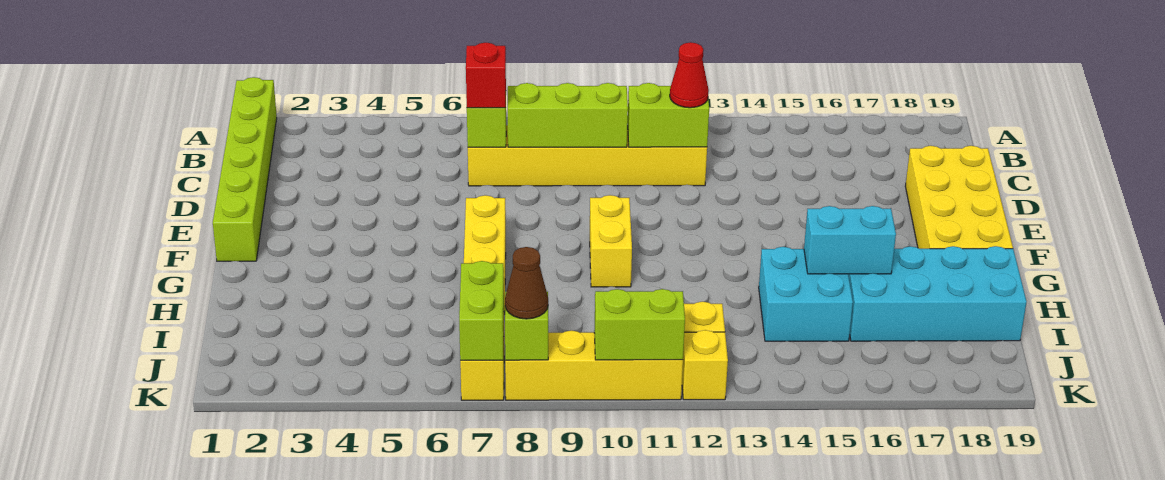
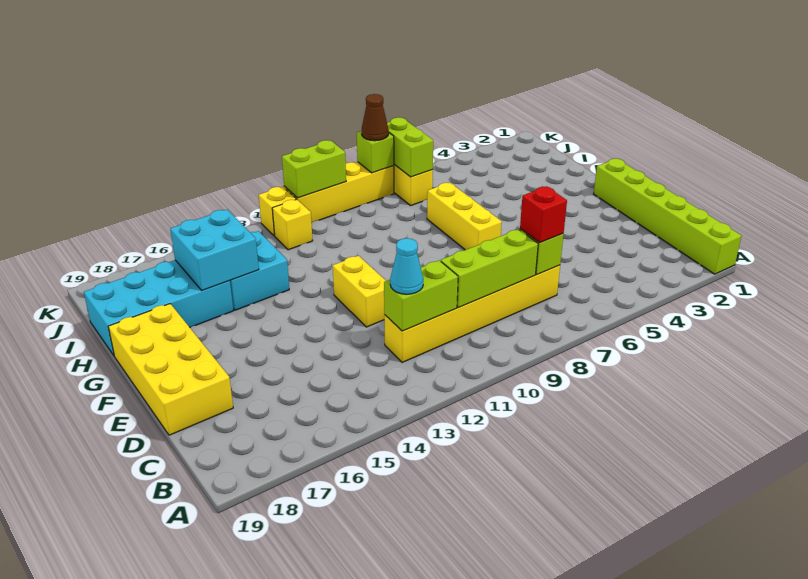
red 1x1 cone [670,42,709,108] -> cyan 1x1 cone [390,238,423,294]
yellow 1x2 brick [590,195,632,287] -> yellow 1x2 brick moved to [333,256,386,327]
cyan 1x2 brick [804,206,896,274] -> cyan 2x2 brick [170,210,259,290]

